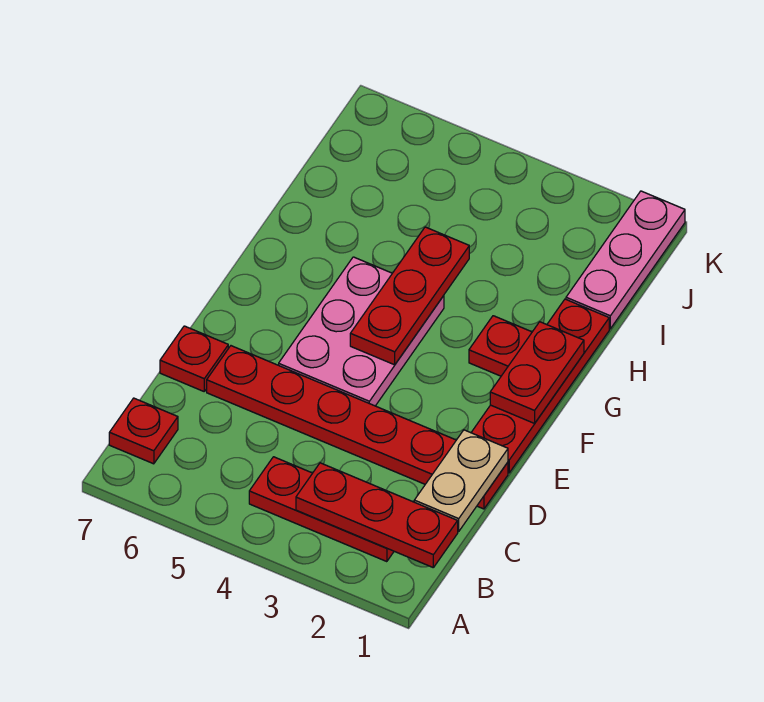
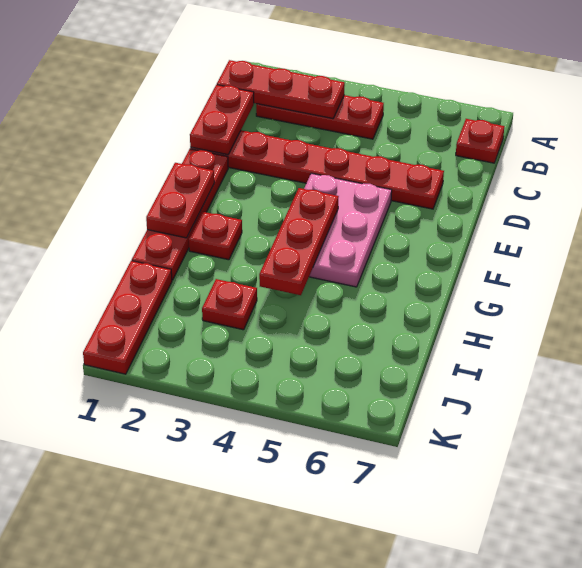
tan 1x2 plate [414,430,508,532] -> red 1x2 plate [190,85,254,155]
red 1x1 plate [160,326,228,391] -> red 1x1 plate moved to [202,279,257,330]
pink 1x3 plate [566,191,685,329] -> red 1x3 plate [83,261,172,374]

